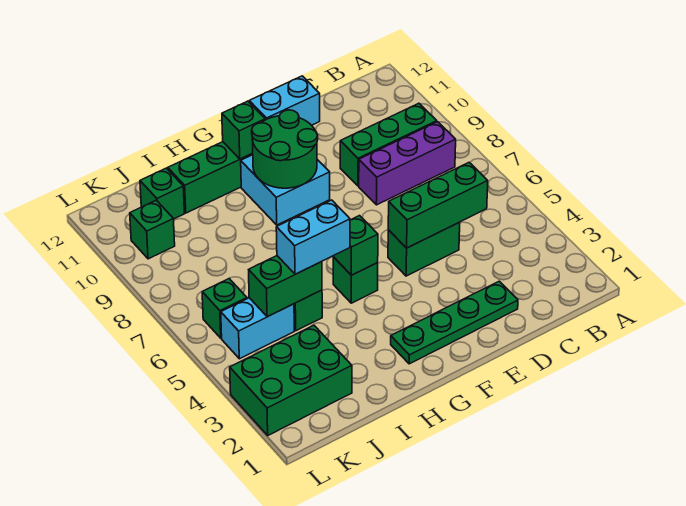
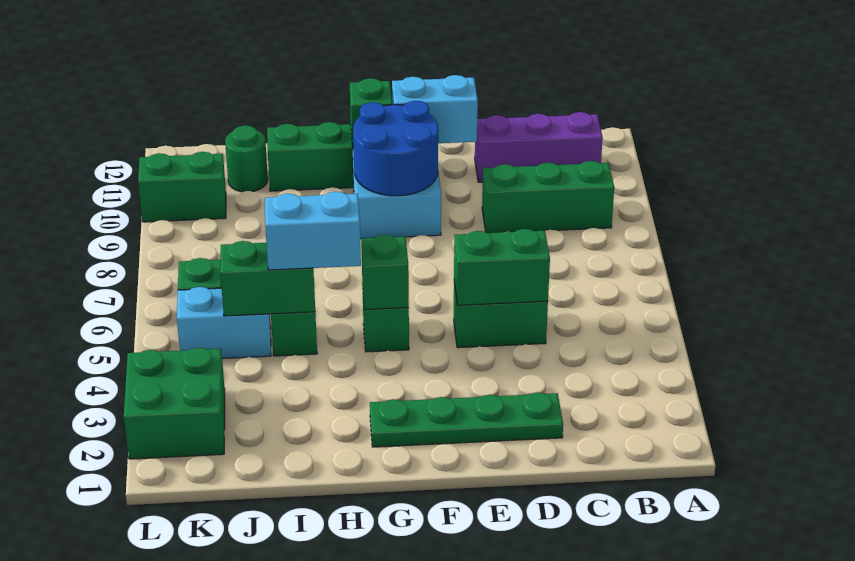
purple 1x3 brick [359,122,456,205] -> purple 1x3 brick moved to [475,112,603,182]
green 1x3 brick [388,163,488,248] -> green 1x2 brick [454,229,550,305]
green 2x2 round brick [252,110,318,188] -> blue 2x2 round brick [353,101,438,196]
green 2x3 brick [230,325,352,435] -> green 2x2 brick [124,348,225,459]
green 1x1 brick [140,168,184,219] -> green 1x1 round brick [225,125,268,192]
green 1x1 brick [130,200,175,259] -> green 1x2 brick [138,152,226,222]

